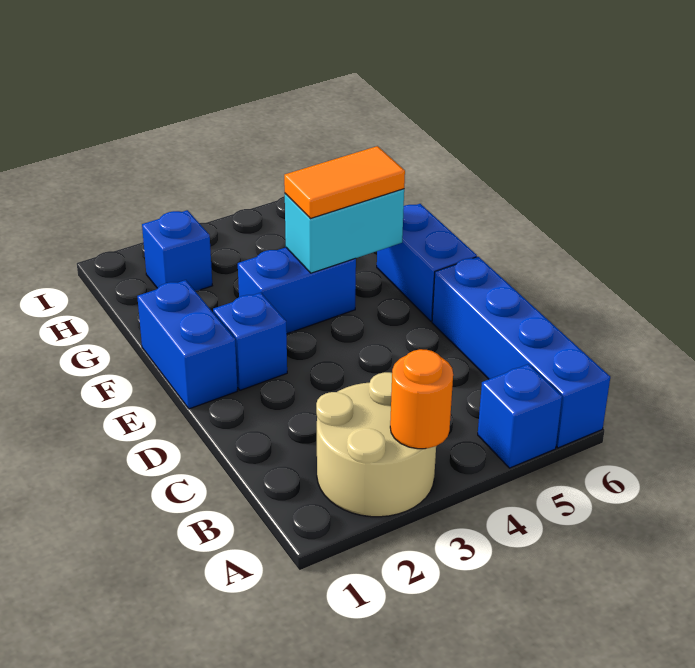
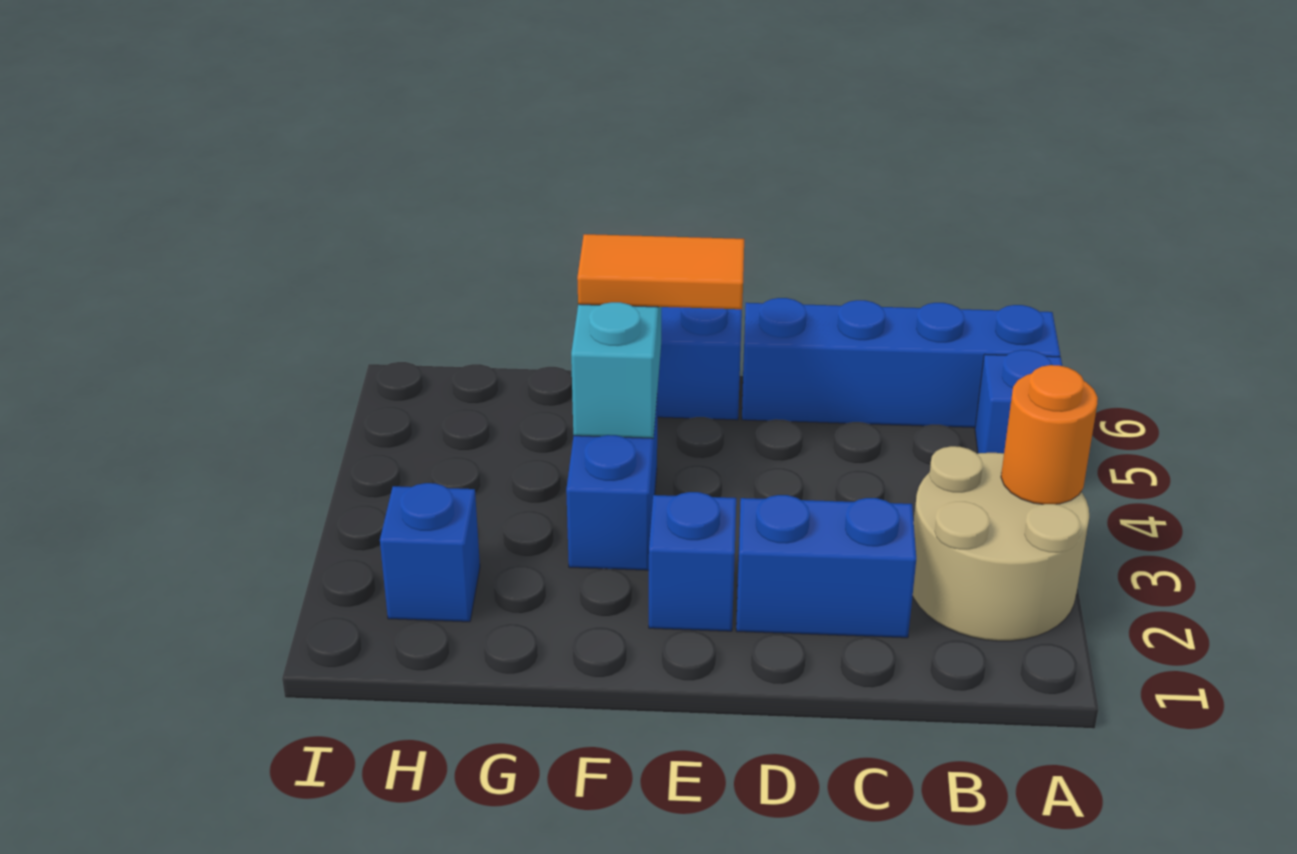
blue 1x2 brick [137,280,237,409] -> blue 1x2 brick moved to [736,495,916,638]
orange 1x2 tile [284,146,405,219] -> orange 1x2 tile turned to [577,234,744,309]

